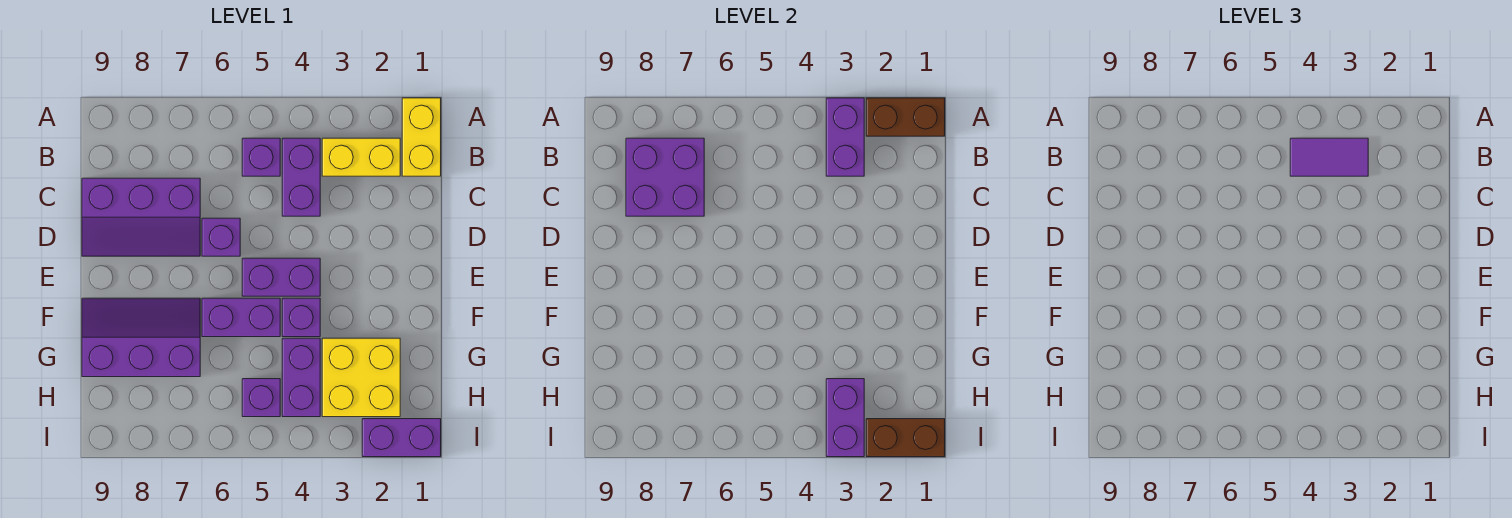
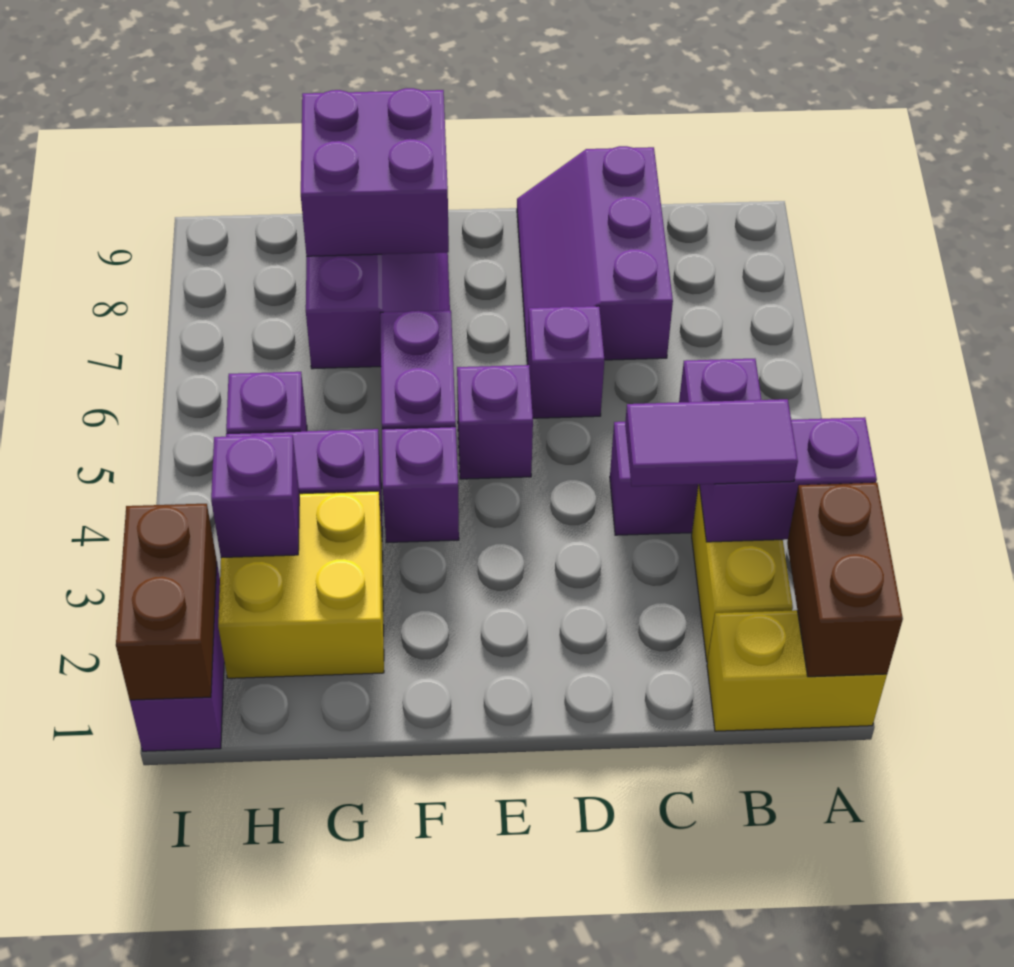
purple 1x2 tile [1290,138,1368,176] -> purple 1x2 tile turned to [625,399,798,486]
purple 2x2 brick [626,138,704,216] -> purple 2x2 brick moved to [301,88,449,256]
purple 1x2 brick [242,258,320,296] -> purple 1x1 brick [457,365,533,479]
purple 1x2 brick [826,379,864,457] -> purple 1x1 brick [211,435,299,558]

